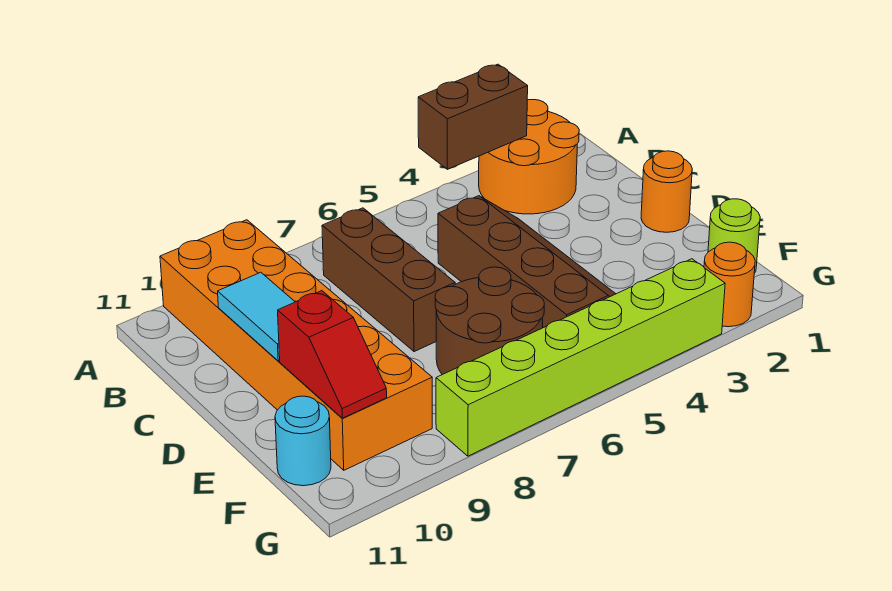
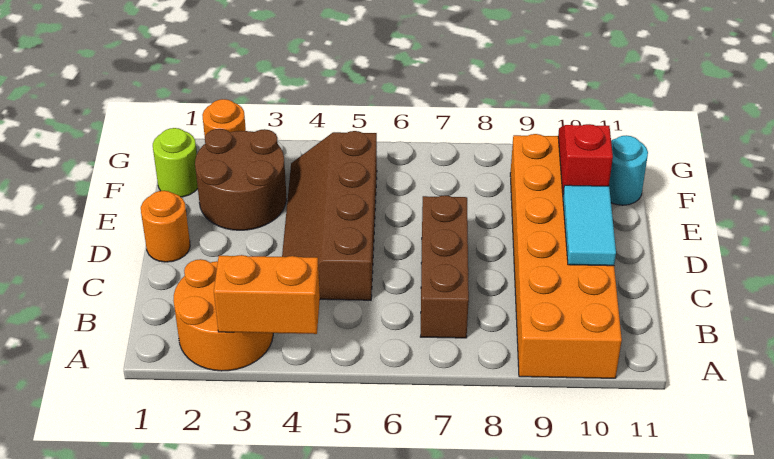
brown 1x2 brick [418,64,528,169] -> orange 1x2 brick [214,255,320,334]
brown 2x2 round brick [435,267,544,375] -> brown 2x2 round brick moved to [195,129,286,230]
lime 1x6 brick [436,259,725,456] -> none

